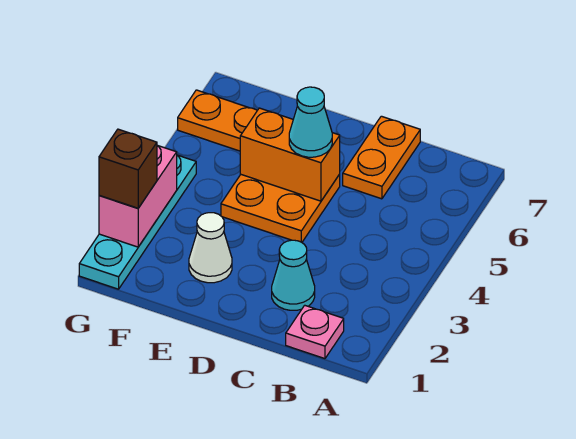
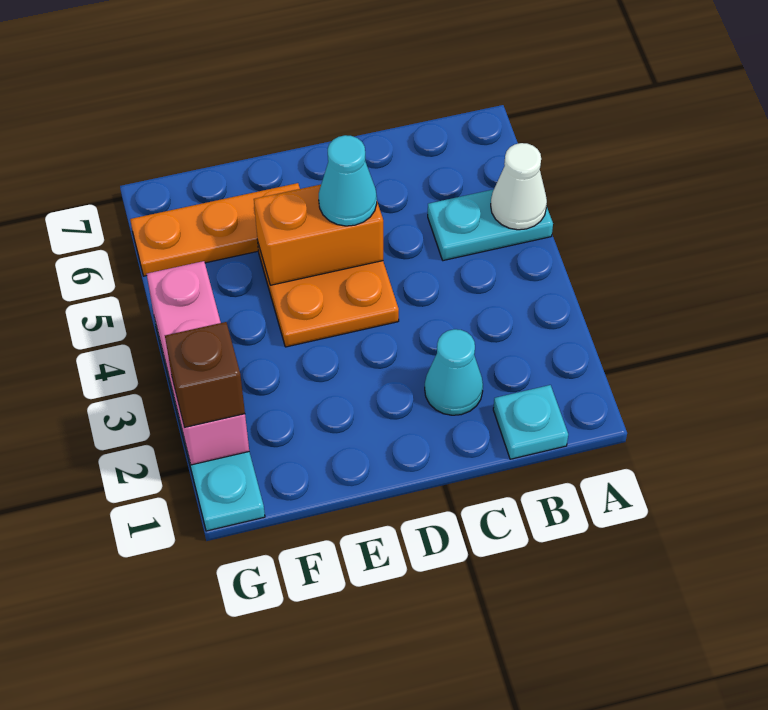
none -> cyan 1x2 plate [428,189,553,261]
pink 1x1 plate [286,305,344,359] -> cyan 1x1 plate [493,385,568,459]
orange 1x2 plate [343,116,420,199] -> none
white 1x1 cone [189,213,232,283] -> white 1x1 cone moved to [491,143,547,230]
pink 1x2 brick [99,146,177,247] -> pink 1x3 brick [147,261,249,465]

